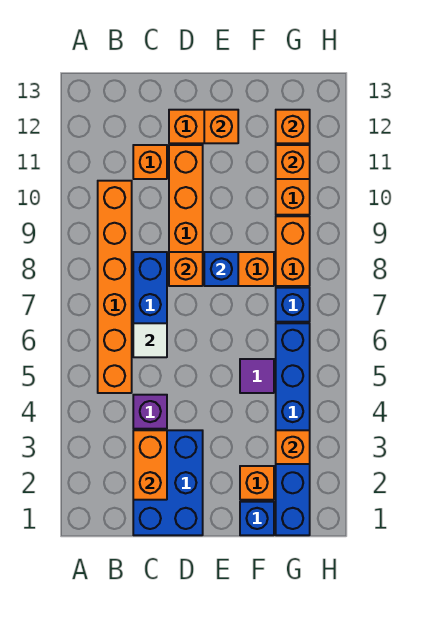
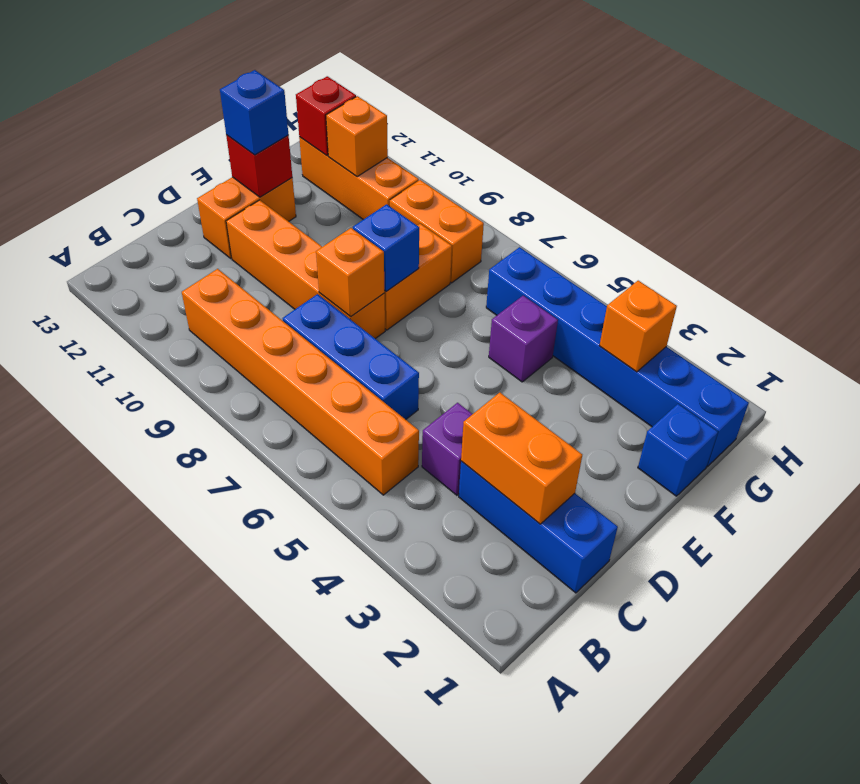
blue 2x3 brick [133,430,203,535] -> blue 1x3 brick [459,461,618,593]
white 1x1 tile [133,323,167,357] -> none
orange 1x1 brick [133,145,167,179] -> none
orange 1x1 brick [204,110,238,143] -> red 1x1 brick [226,135,292,197]
orange 1x1 brick [240,466,274,500] -> none
purple 1x1 tile [240,359,274,393] -> purple 1x1 brick [489,296,558,382]
blue 1x1 brick [276,288,310,322] -> blue 1x1 brick moved to [220,70,288,155]
orange 1x1 brick [276,110,310,143] -> red 1x1 brick [296,76,356,156]

